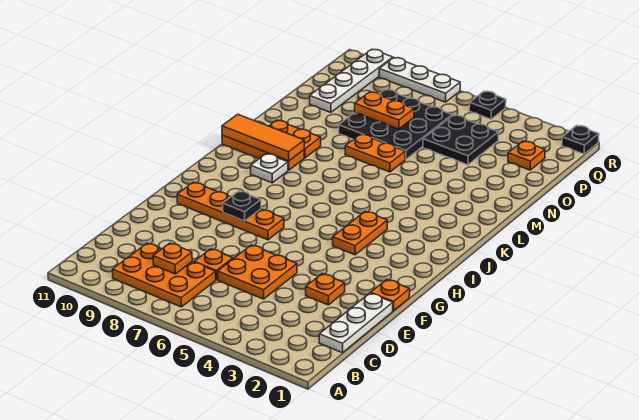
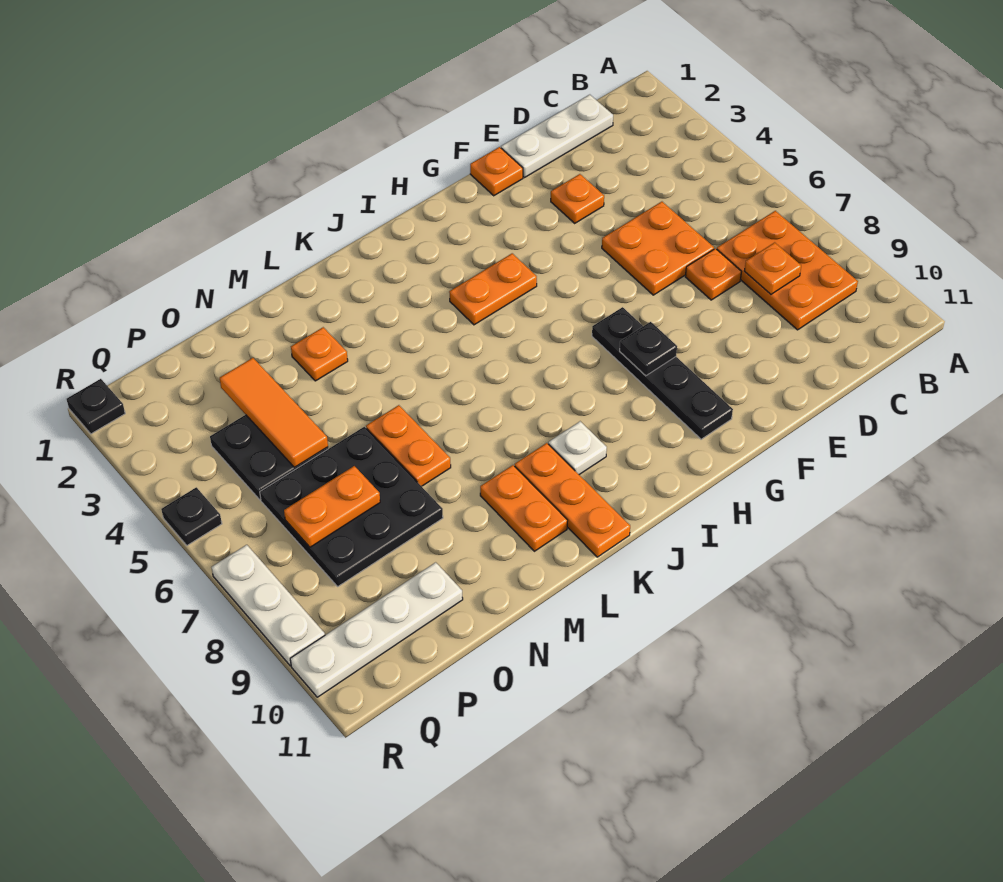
orange 1x4 plate [177,182,284,240] -> black 1x4 plate [592,307,733,439]
orange 1x3 tile [222,114,304,161] -> orange 1x3 tile moved to [220,358,328,467]
orange 1x2 plate [355,92,414,129] -> orange 1x2 plate turned to [284,466,380,547]
orange 1x1 plate [508,141,545,170] -> orange 1x1 plate moved to [291,327,348,381]

